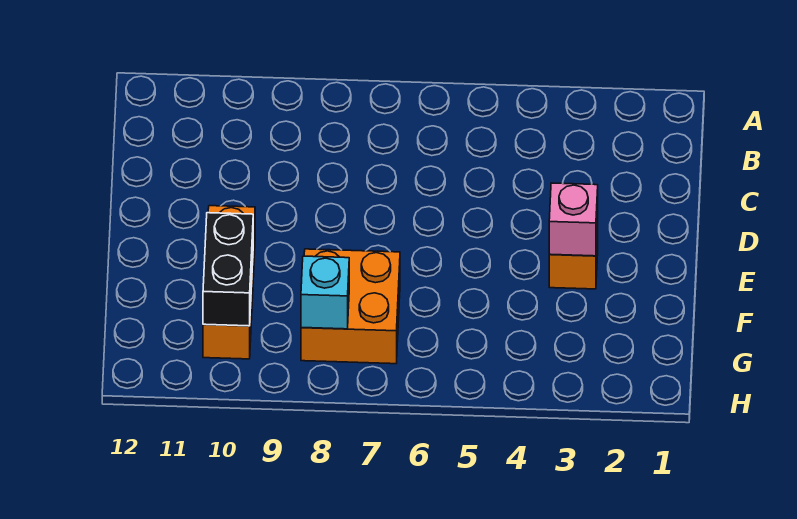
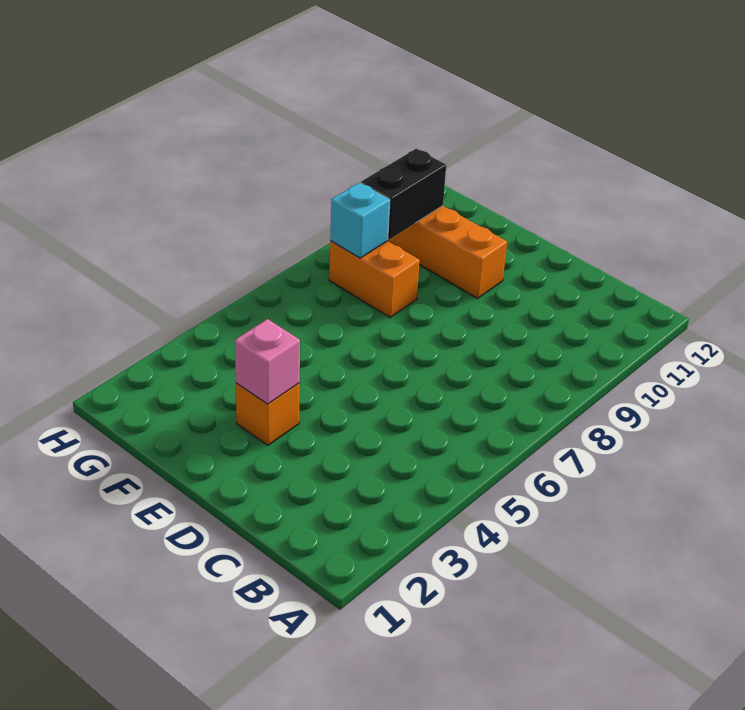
orange 2x2 brick [301,249,400,364] -> orange 1x2 brick [329,241,420,317]
black 1x2 brick [203,213,253,326] -> black 1x2 brick turned to [361,149,446,240]

